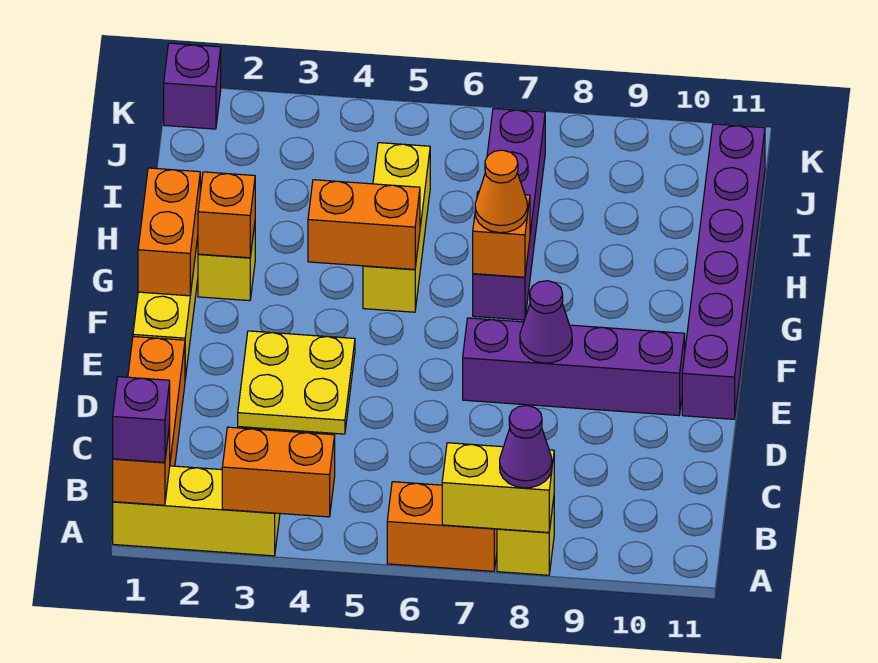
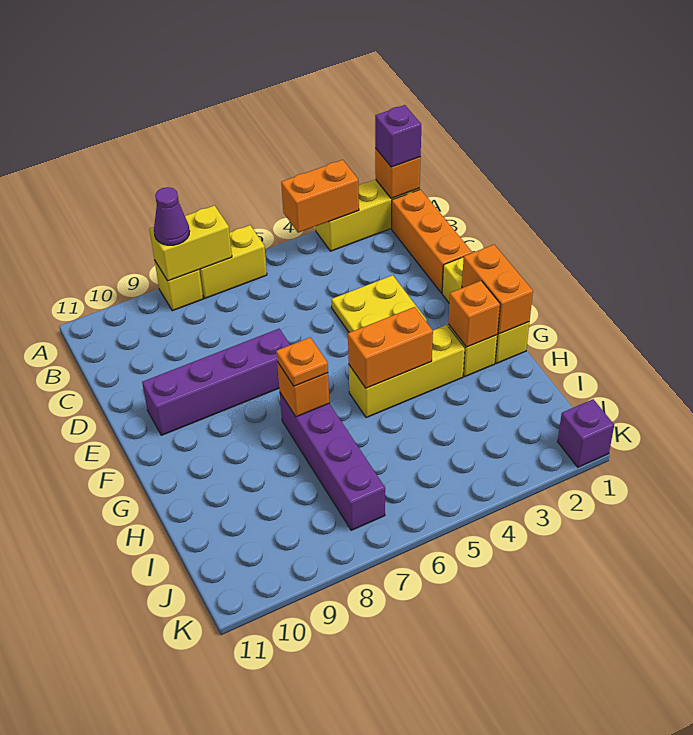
orange 1x2 brick [387,482,497,571] -> yellow 1x2 brick [199,225,267,298]
purple 1x1 cone [520,281,572,363] -> none
purple 1x6 brick [682,124,765,419] -> none
yellow 1x3 brick [363,143,430,312] -> yellow 1x3 brick turned to [349,325,465,418]
orange 1x1 cone [475,150,528,233] -> orange 1x1 plate [276,337,328,386]

